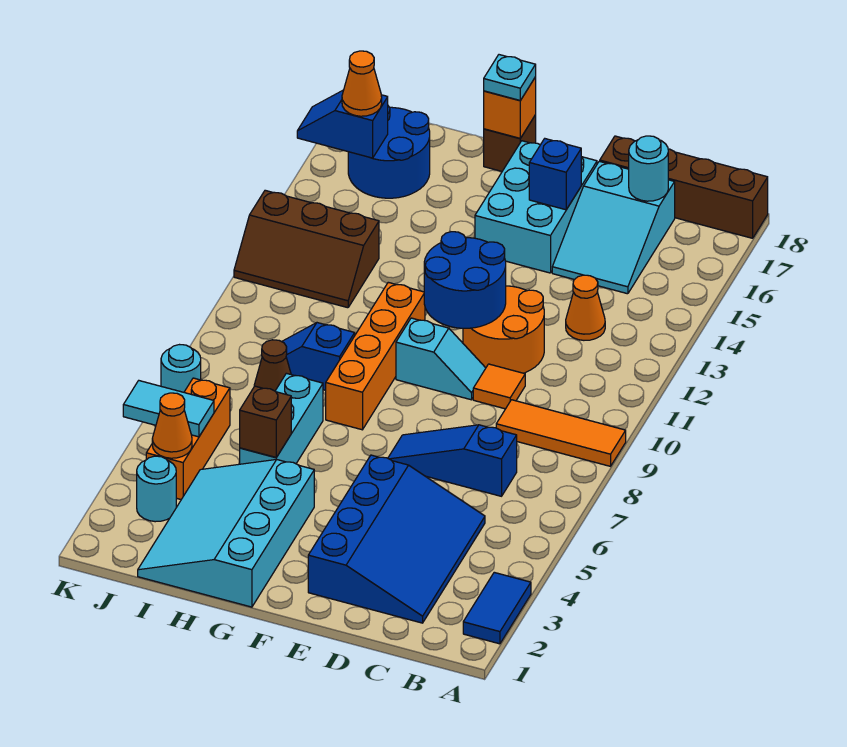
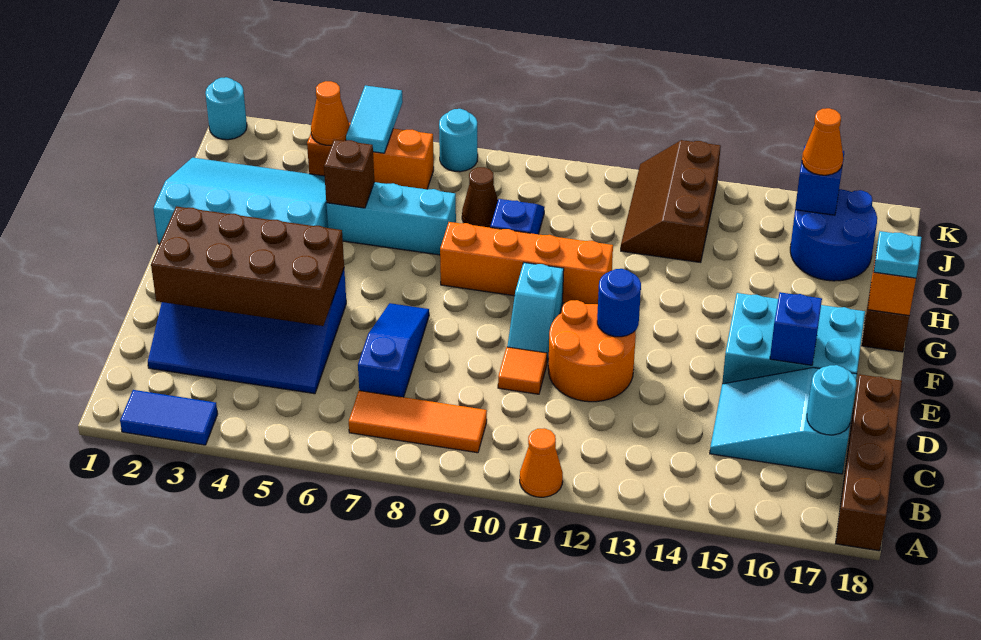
orange 1x3 tile [496,400,626,466] -> orange 1x3 tile turned to [349,391,487,453]
orange 1x1 cone [566,275,605,340] -> orange 1x1 cone moved to [520,428,563,497]
none -> brown 2x4 brick [151,206,344,326]
blue 2x2 round brick [424,232,506,328] -> blue 1x1 round brick [597,269,641,337]
cyan 1x1 round brick [137,456,176,522] -> cyan 1x1 round brick moved to [206,77,247,140]

